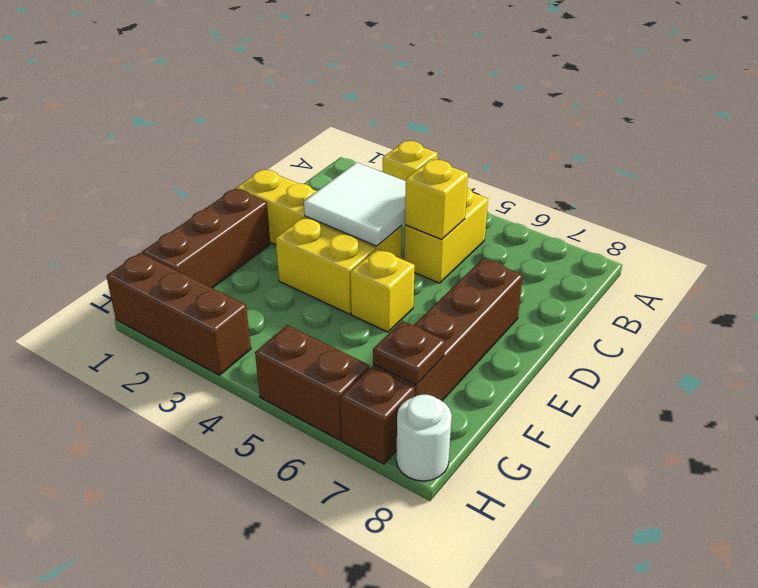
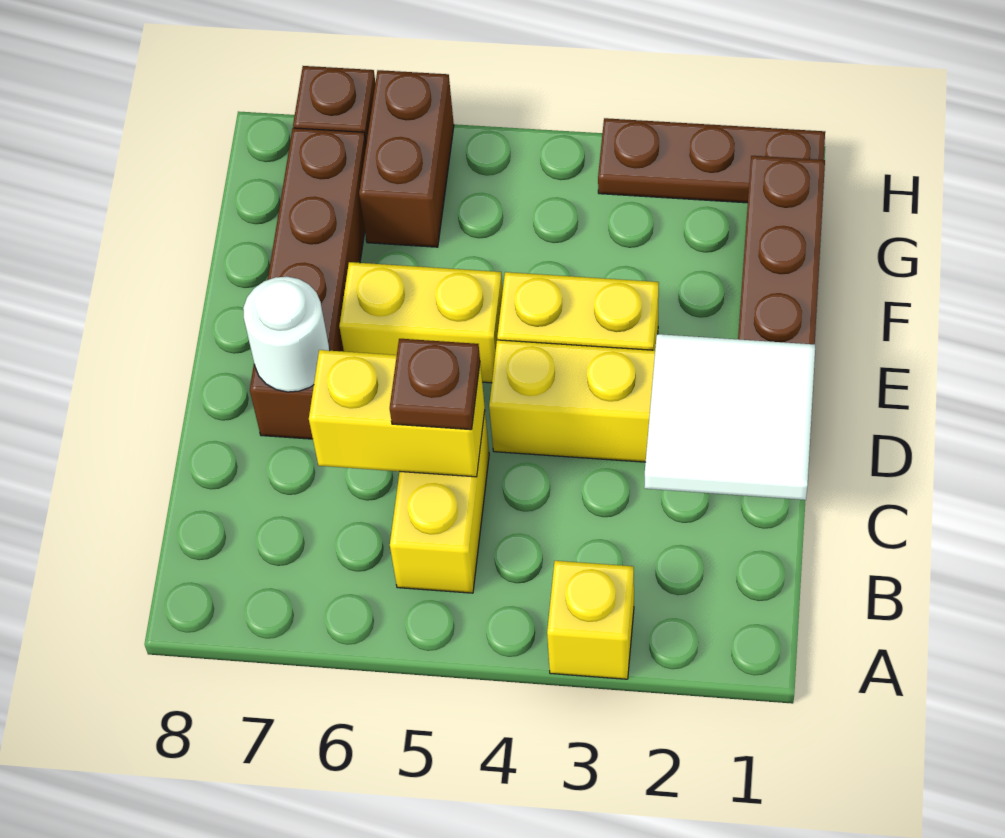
white 2x2 tile [304,162,406,246] -> white 2x2 tile moved to [644,334,815,500]
yellow 1x1 brick [405,159,468,239] -> yellow 1x2 brick [309,350,485,477]
yellow 1x1 brick [350,249,415,332] -> yellow 1x2 brick [339,262,503,383]
brown 1x1 plate [373,321,445,385] -> brown 1x1 plate moved to [390,339,480,430]
brown 1x3 brick [106,253,251,375] -> brown 1x3 plate [598,118,825,203]
brown 1x2 brick [255,325,369,440] -> brown 1x2 brick turned to [359,70,454,247]
white 1x1 round brick [396,395,452,481] -> white 1x1 round brick moved to [243,277,330,392]

